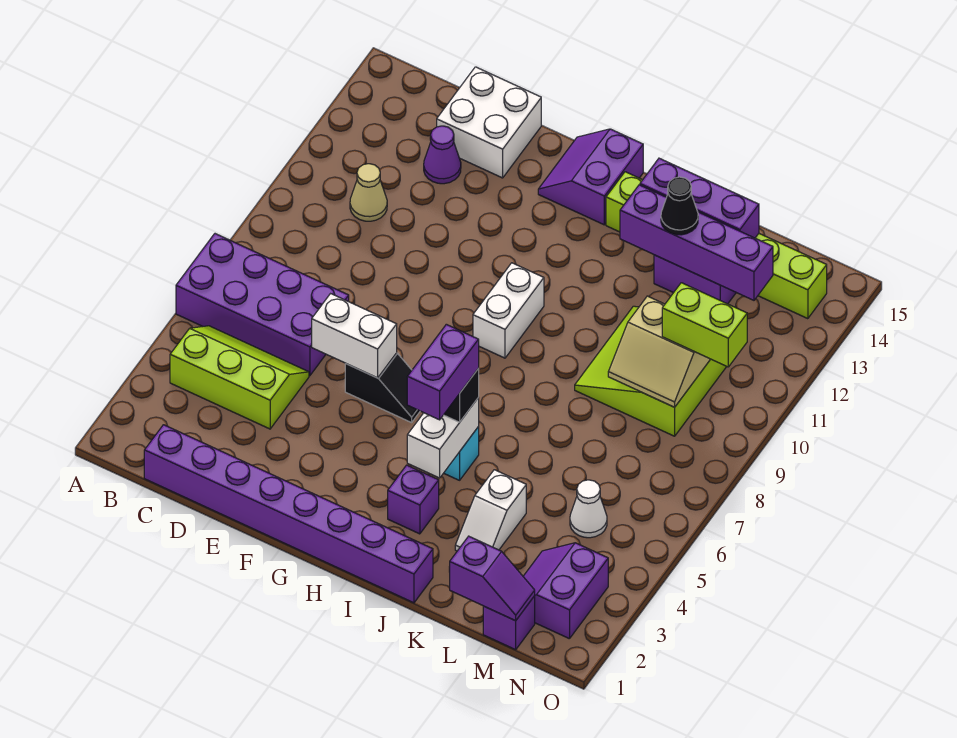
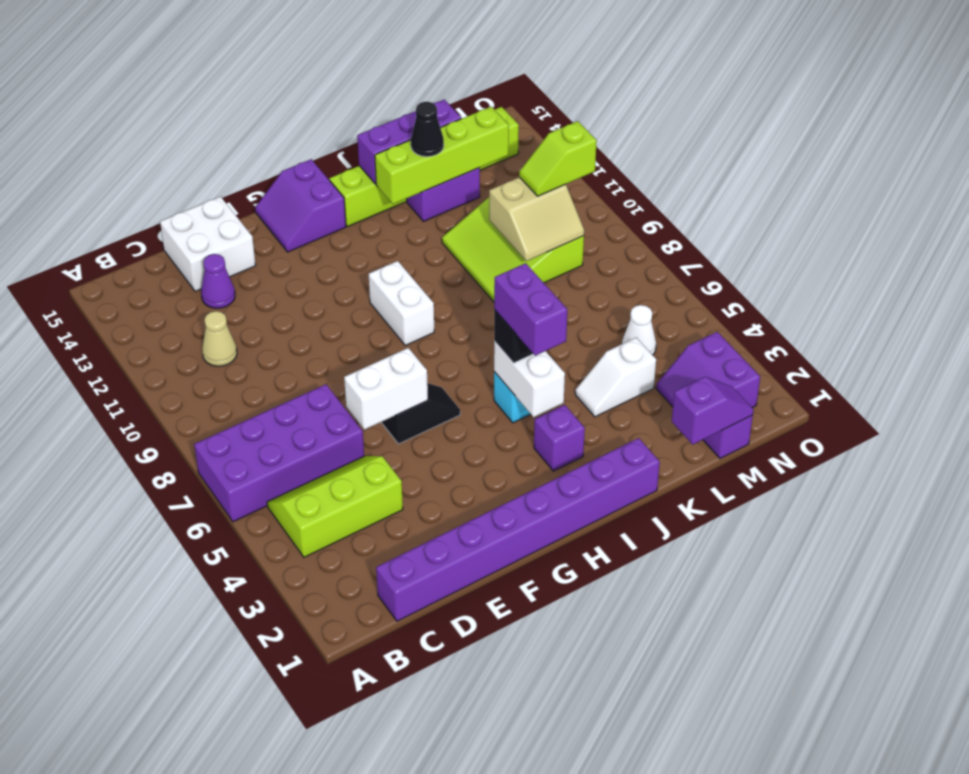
purple 1x4 brick [620,185,773,300] -> lime 1x4 brick [375,107,509,204]
white 1x2 slope [455,470,526,551] -> white 1x2 slope turned to [575,338,656,417]
lime 1x2 brick [662,283,747,367] -> lime 1x2 slope [519,121,597,196]

